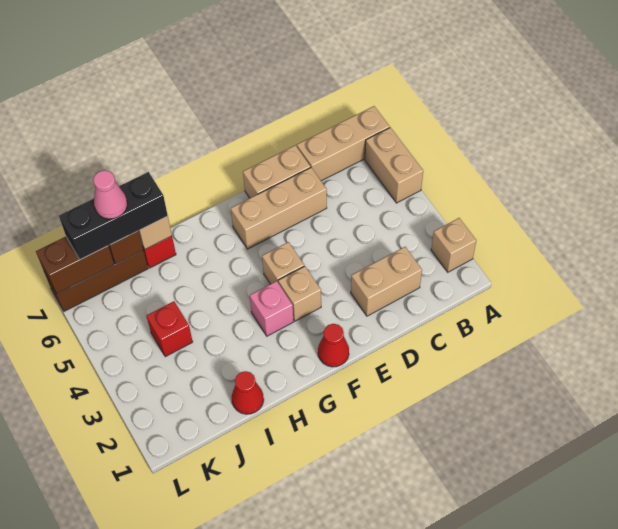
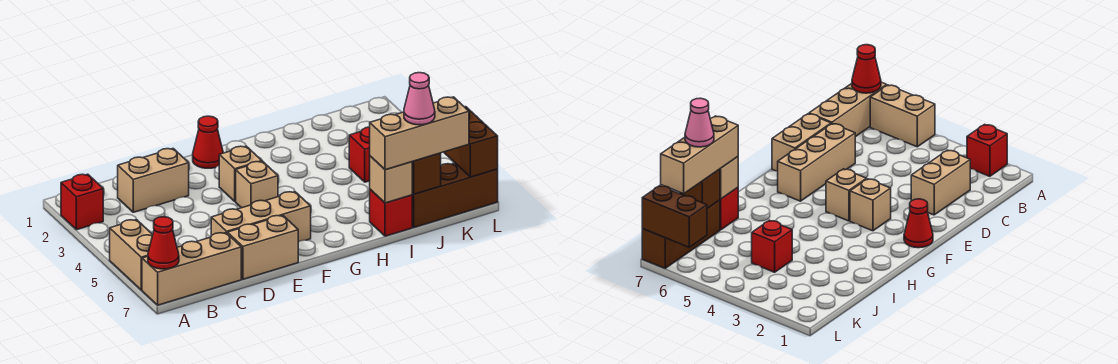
tan 1x1 brick [431,218,476,272] -> red 1x1 brick [61,174,103,230]
pink 1x1 brick [250,281,293,336] -> none
red 1x1 cone [232,371,264,414] -> red 1x1 cone moved to [148,217,179,269]
black 1x3 brick [59,172,168,260] -> tan 1x3 brick [370,97,469,170]
brown 1x2 brick [36,237,114,294] -> brown 1x2 brick turned to [444,107,498,177]

